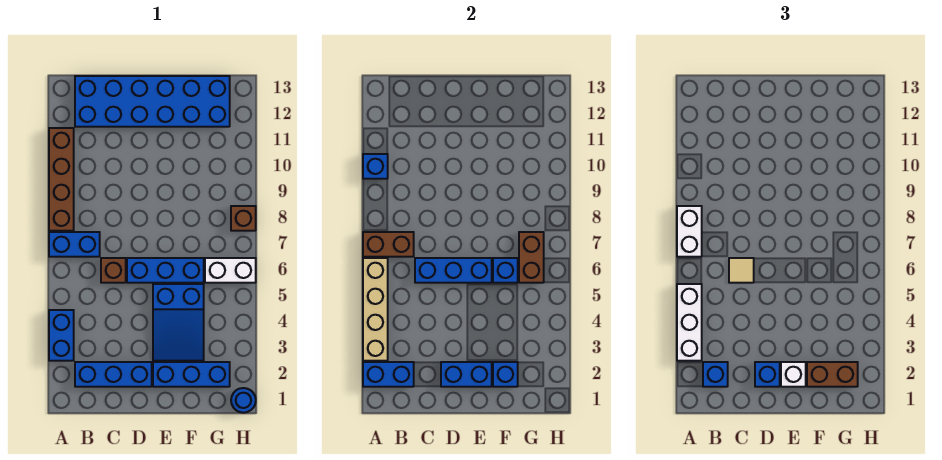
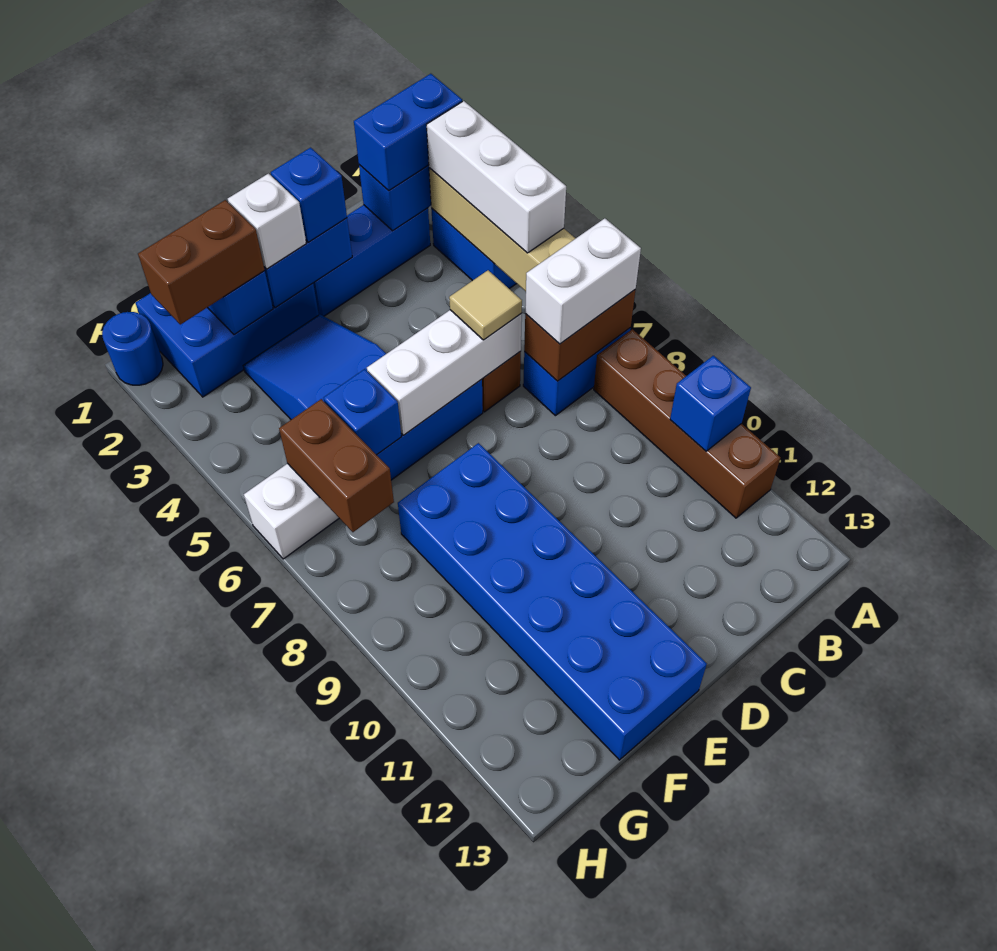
white 1x2 brick [677,206,702,257] -> white 1x2 brick turned to [525,218,641,344]
blue 1x1 brick [703,362,728,387] -> blue 1x2 brick [354,74,462,191]
blue 2x6 brick [75,76,230,127] -> blue 2x6 brick turned to [398,443,707,760]
blue 1x3 brick [415,258,492,283] -> white 1x3 brick [367,310,522,435]
blue 1x3 brick [153,362,230,387] -> blue 2x3 brick [136,283,319,397]
brown 1x1 brick [231,206,256,231] -> none

